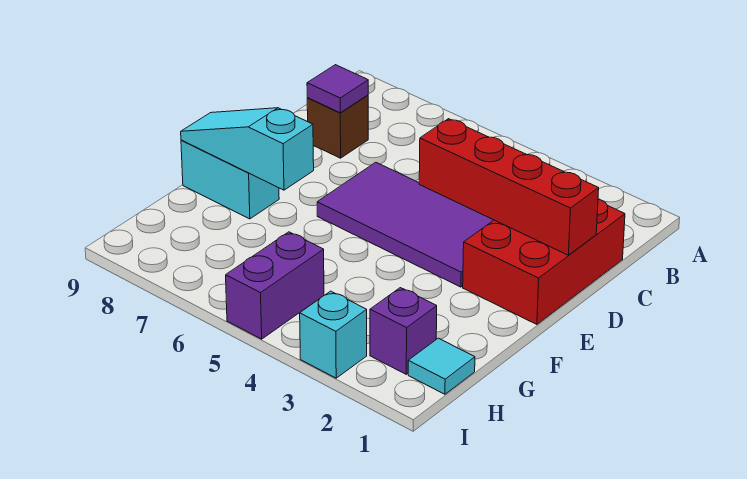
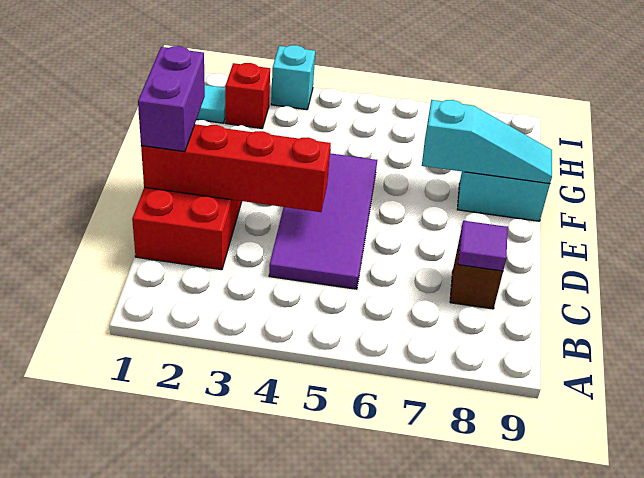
purple 2x4 tile [317,162,493,287] -> purple 2x4 tile turned to [269,153,377,289]
purple 1x1 brick [370,288,437,374] -> red 1x1 brick [225,63,270,128]
purple 1x2 brick [226,232,324,339] -> purple 1x2 brick moved to [138,46,205,152]

